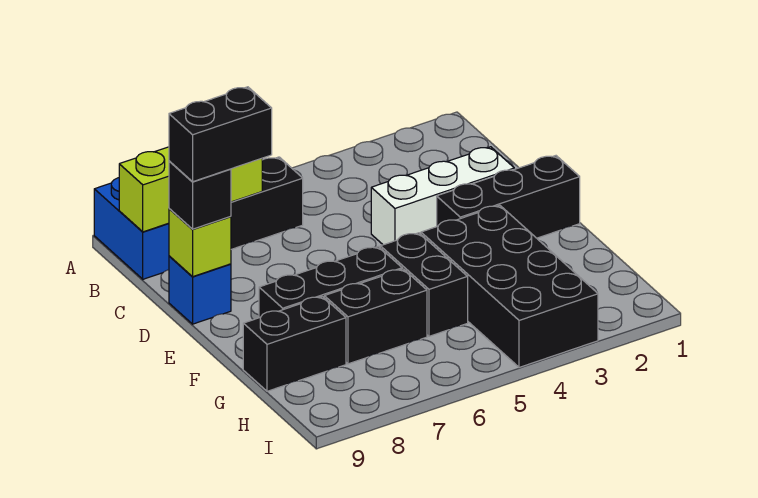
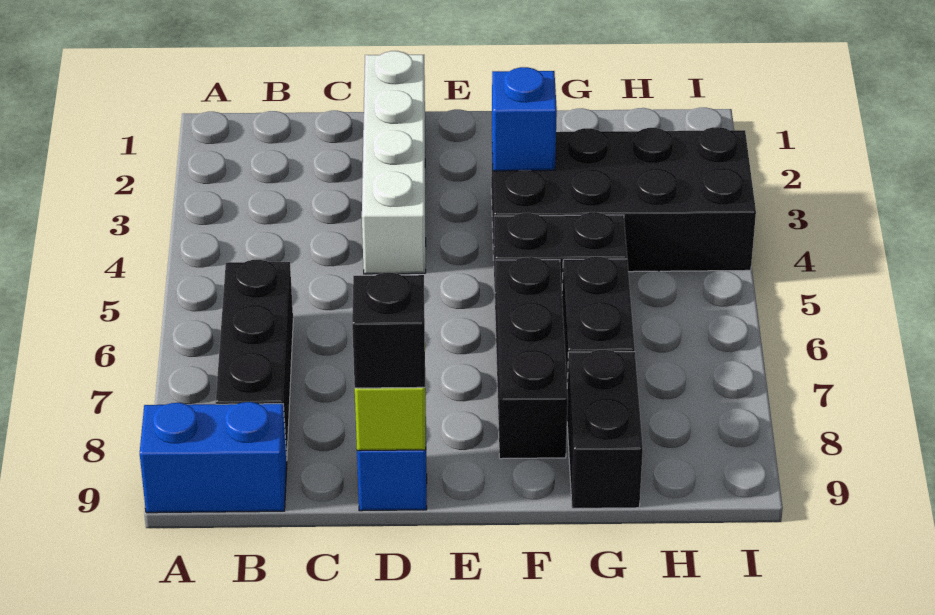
lime 1x3 brick [119,147,262,232] -> none
white 1x3 brick [371,147,514,245] -> white 1x4 brick [362,51,426,274]
black 1x2 brick [169,87,272,182] -> none
black 1x3 brick [437,156,580,238] -> none
none -> blue 1x1 brick [492,67,557,171]

